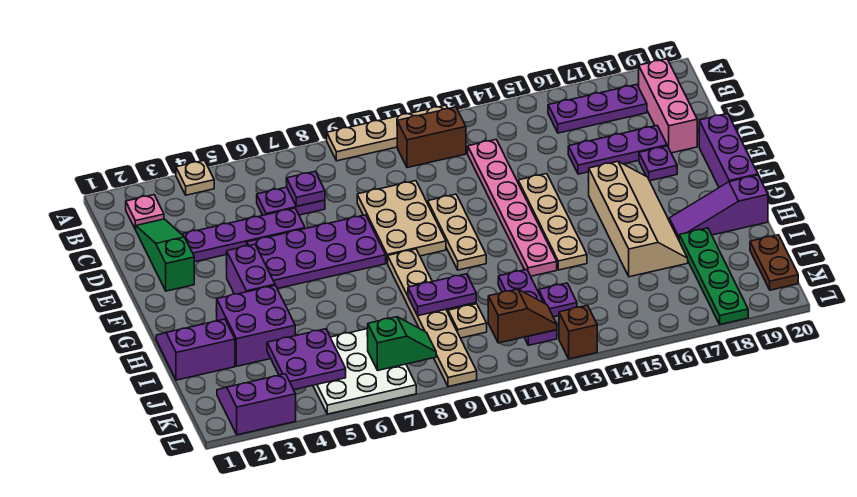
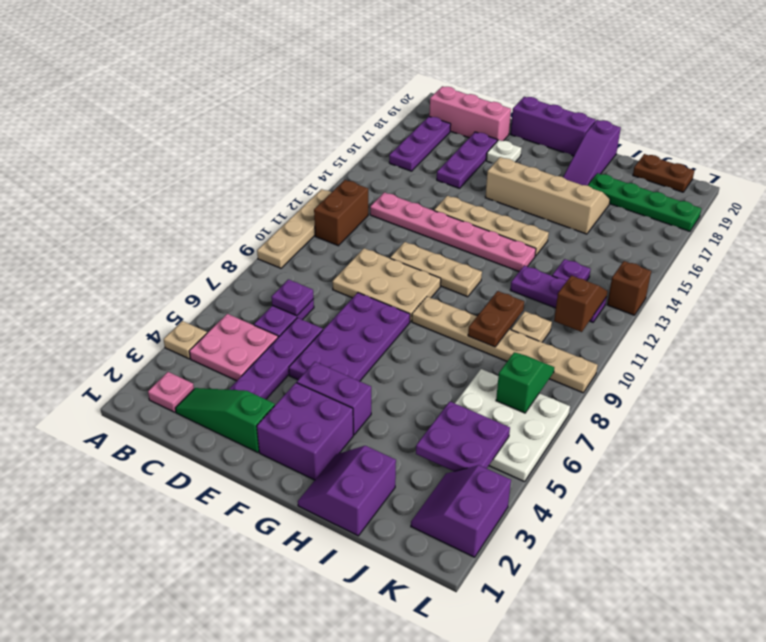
none -> pink 2x2 plate [189,314,278,381]
purple 1x1 plate [639,146,677,181] -> white 1x1 plate [486,140,521,163]
purple 2x2 brick [217,285,295,366] -> purple 2x2 brick moved to [257,383,353,480]
purple 1x2 plate [408,274,476,316] -> brown 1x2 plate [468,291,524,347]

